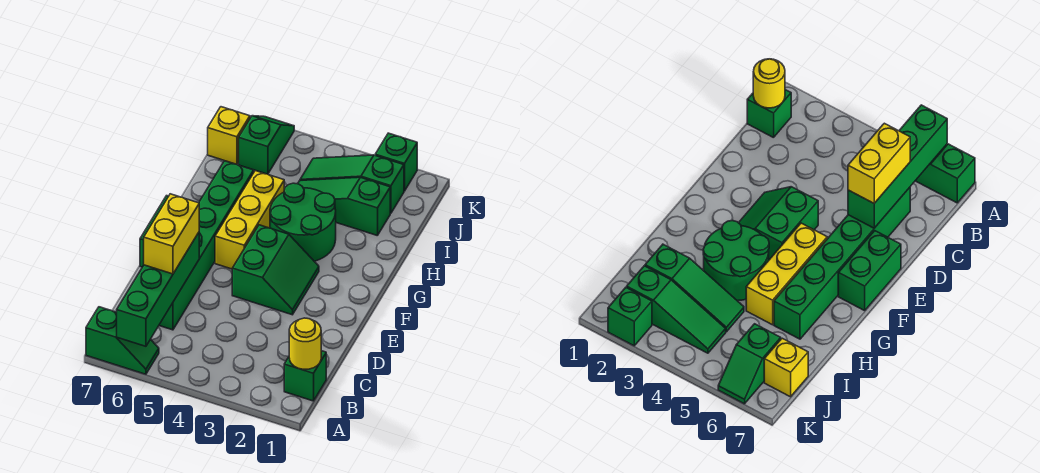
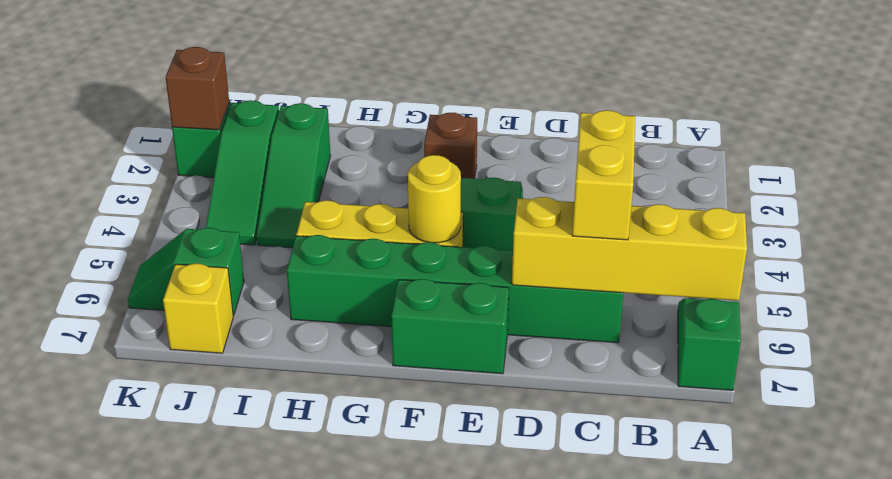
green 1x4 brick [117,232,199,346] -> yellow 1x4 brick [512,197,747,301]
green 1x1 brick [284,351,326,401] -> none
yellow 1x1 round brick [289,318,321,369] -> yellow 1x1 round brick moved to [408,155,461,243]
yellow 1x2 brick [144,194,199,274] -> yellow 1x2 brick turned to [572,110,635,240]
none -> brown 1x1 brick [424,113,477,179]
green 2x2 round brick [270,183,336,261] -> none
none -> brown 1x1 brick [166,47,229,130]

